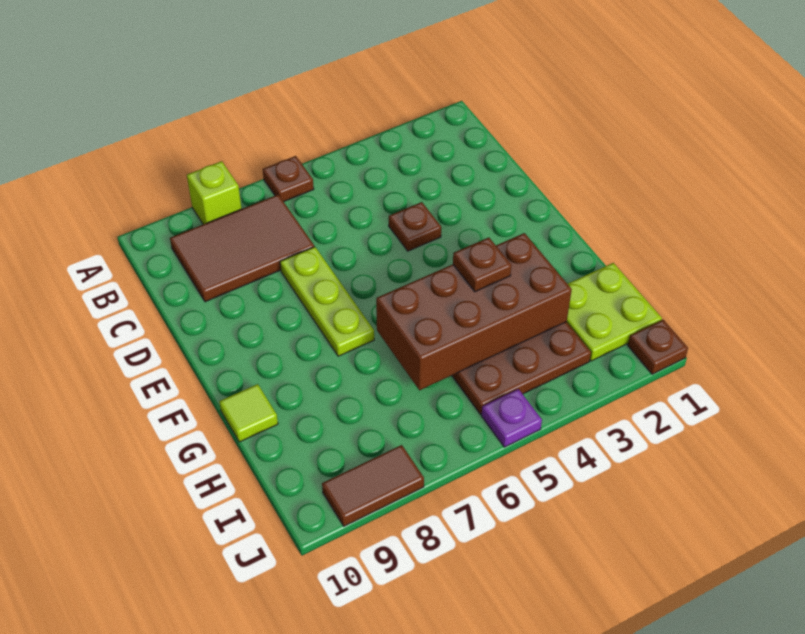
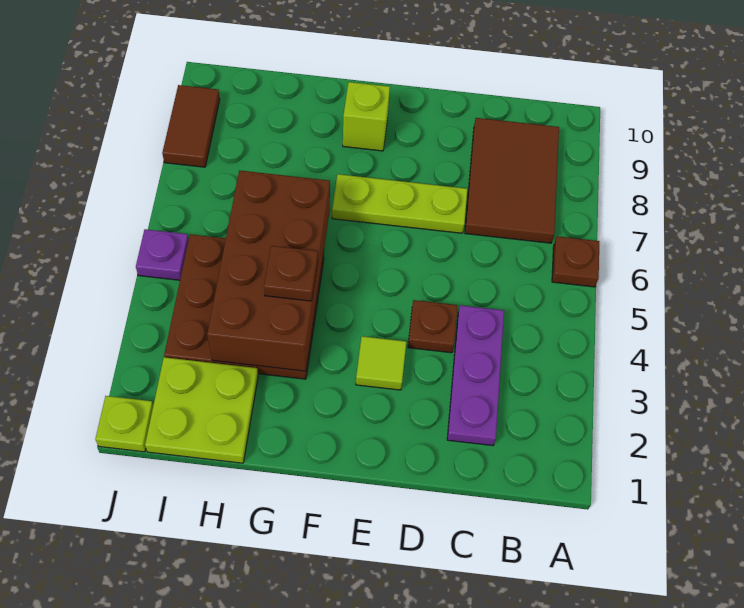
lime 1x1 brick [187,161,241,224] -> lime 1x1 brick moved to [343,82,390,151]
none -> purple 1x3 plate [447,305,504,446]
lime 1x1 tile [219,384,278,442] -> lime 1x1 tile moved to [356,336,406,390]
brown 1x1 plate [628,320,688,374] -> lime 1x1 plate [95,396,153,452]

